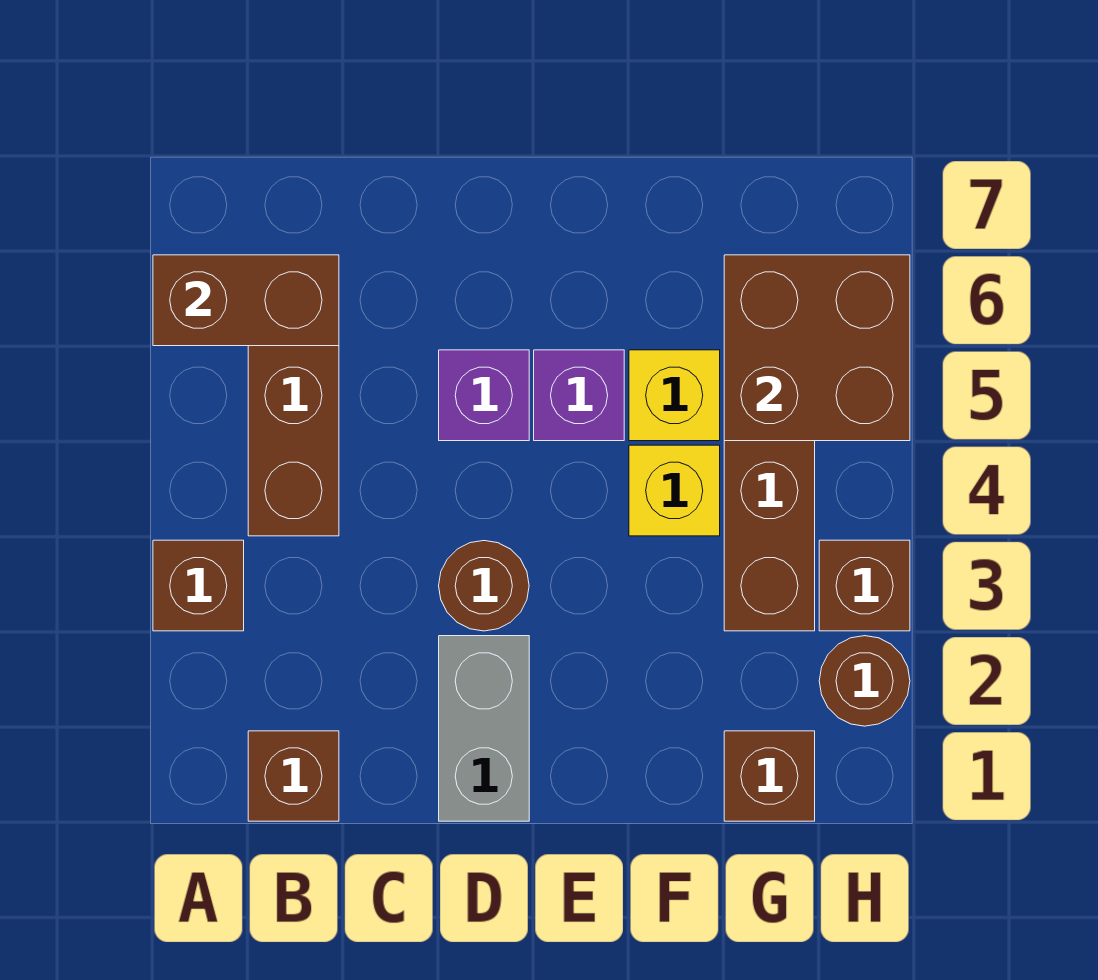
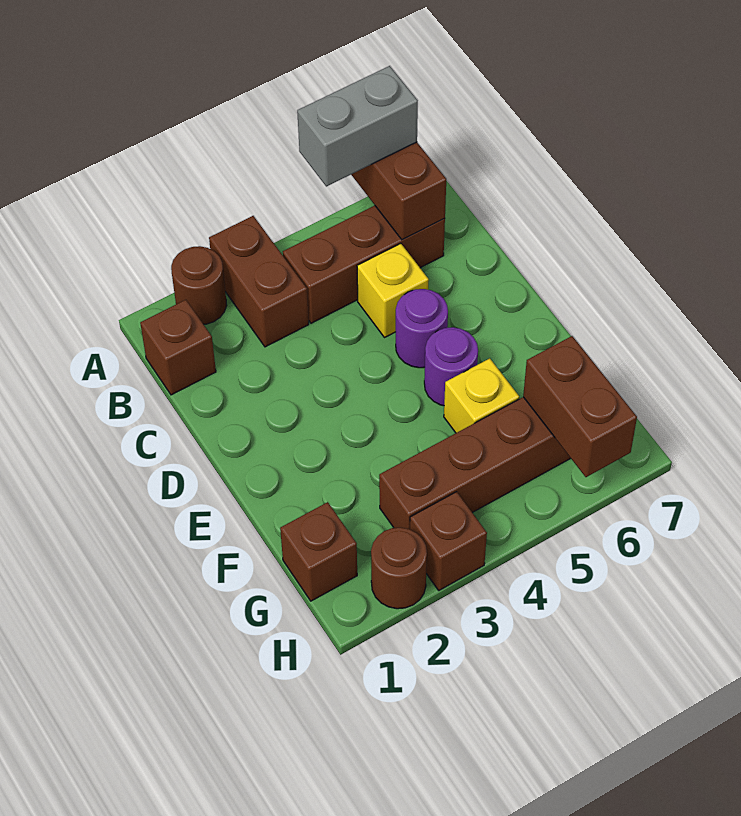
brown 1x1 brick [153,540,244,631] -> brown 1x2 brick [209,216,309,347]
grey 1x2 brick [439,636,529,821] -> grey 1x2 brick moved to [297,66,418,186]
brown 1x1 round brick [439,541,529,631] -> brown 1x1 round brick moved to [171,246,227,324]
purple 1x1 brick [439,350,529,441] -> purple 1x1 round brick [396,289,448,368]
purple 1x1 brick [534,350,624,441] -> purple 1x1 round brick [424,327,478,406]
yellow 1x1 brick [629,445,720,536] -> yellow 1x1 brick moved to [357,243,429,338]
brown 2x2 brick [724,255,910,441] -> brown 1x2 brick [523,336,637,477]

